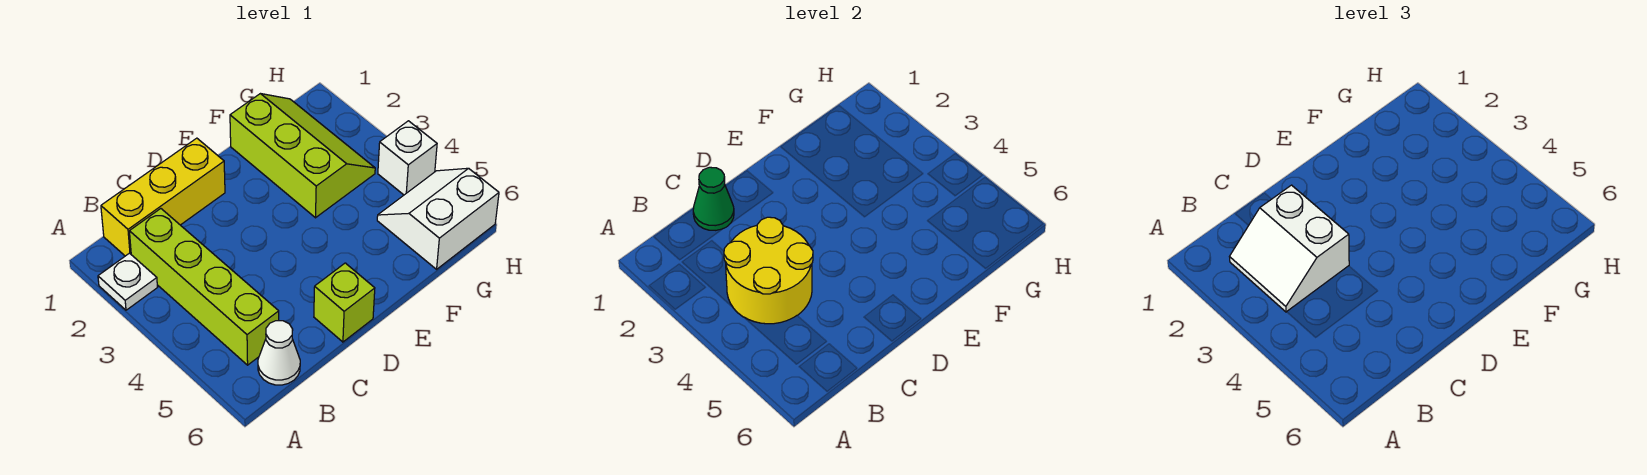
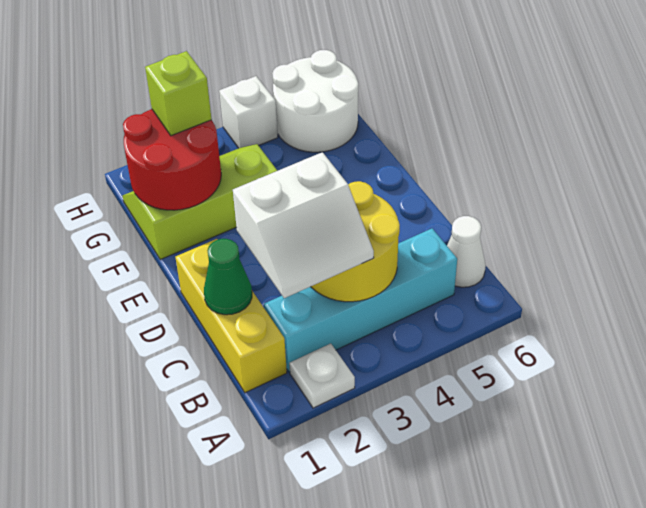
lime 1x4 brick [129,209,279,365] -> cyan 1x4 brick [264,229,457,372]
lime 1x1 brick [314,263,375,342] -> lime 1x1 brick moved to [145,51,212,136]
none -> red 2x2 round brick [123,109,221,210]
white 2x2 slope [377,168,499,269] -> white 2x2 round brick [272,50,358,152]

